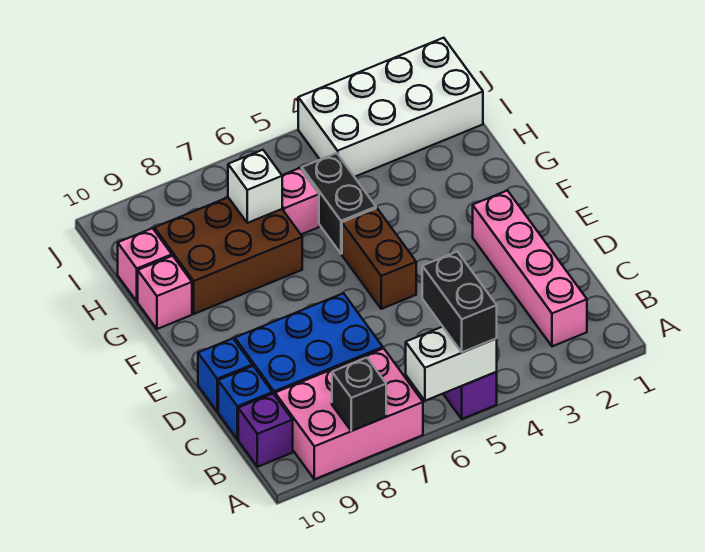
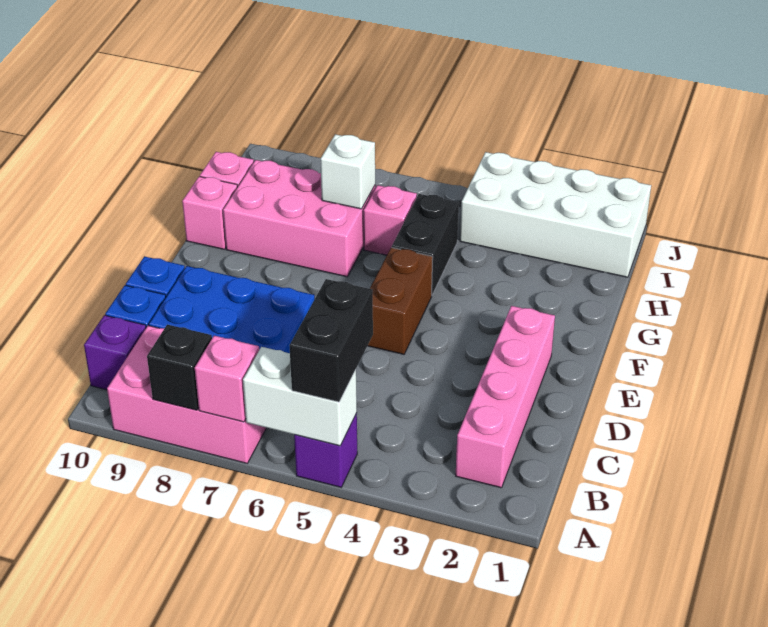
none -> pink 1x1 brick [195,336,259,422]
brown 2x3 brick [154,198,302,314] -> pink 2x3 brick [223,160,375,277]

